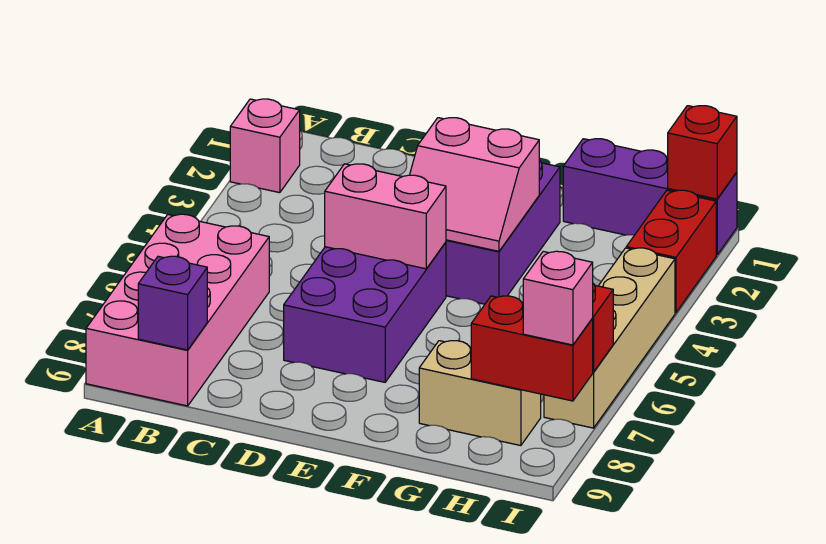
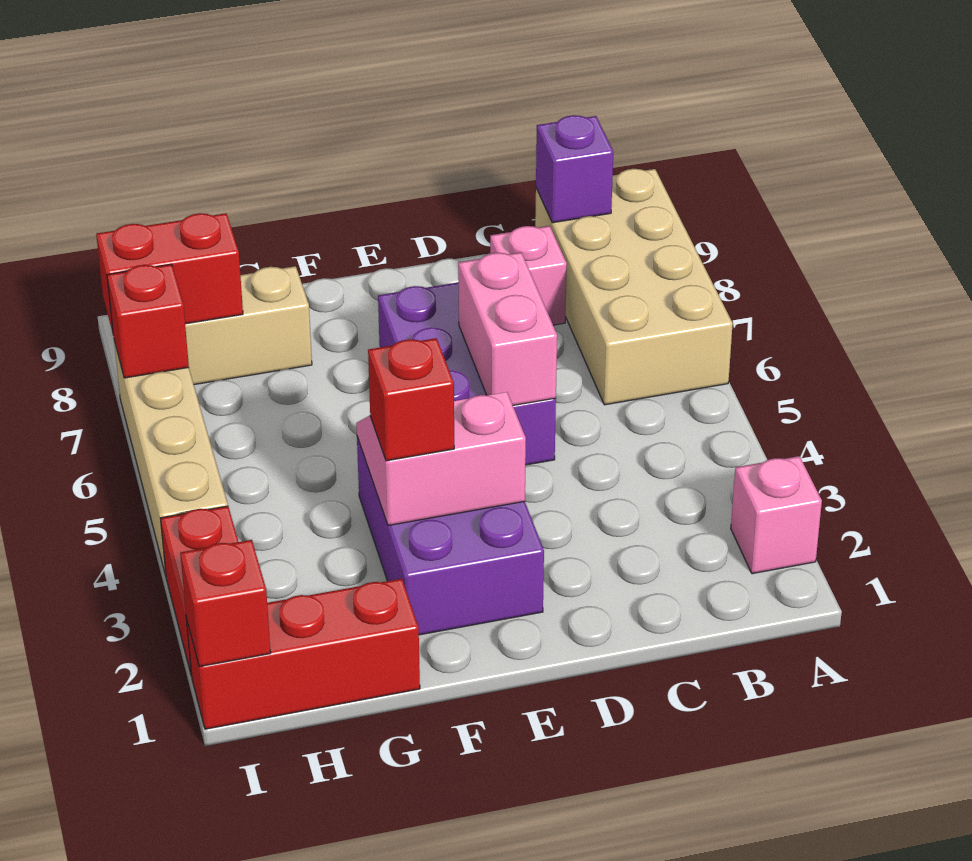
pink 2x4 brick [86,214,269,406] -> tan 2x4 brick [535,169,733,405]
pink 1x2 brick [325,164,446,269] -> pink 1x2 brick turned to [458,252,557,405]
none -> red 1x1 brick [368,338,454,461]
purple 1x3 brick [563,139,737,255] -> red 1x3 brick [186,579,420,729]
pink 1x1 brick [523,251,593,345] -> pink 1x1 brick moved to [490,226,567,325]

